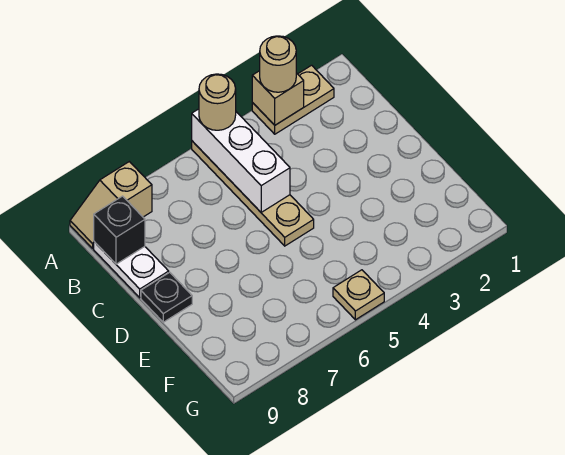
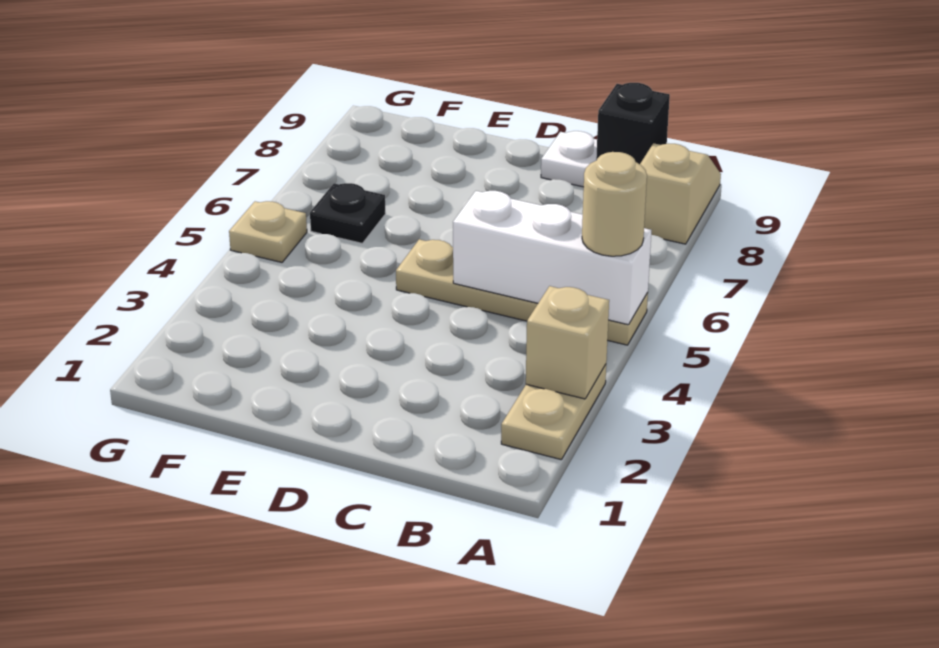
tan 1x1 round brick [260,36,296,92] -> none
black 1x1 plate [141,272,192,322] -> black 1x1 plate moved to [310,183,386,243]

